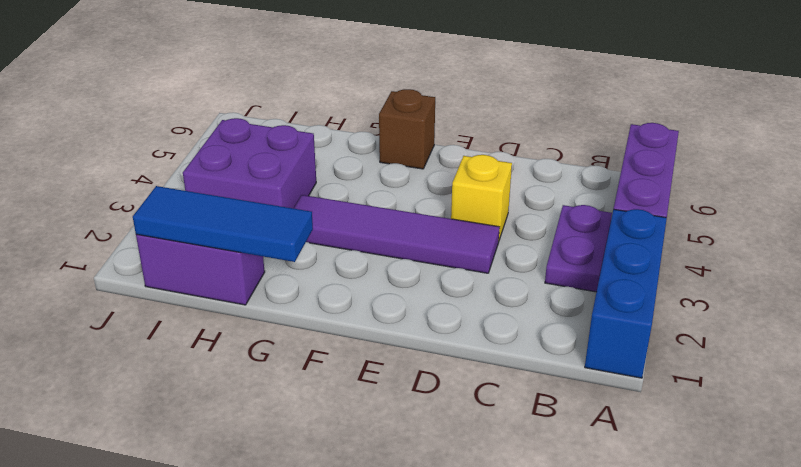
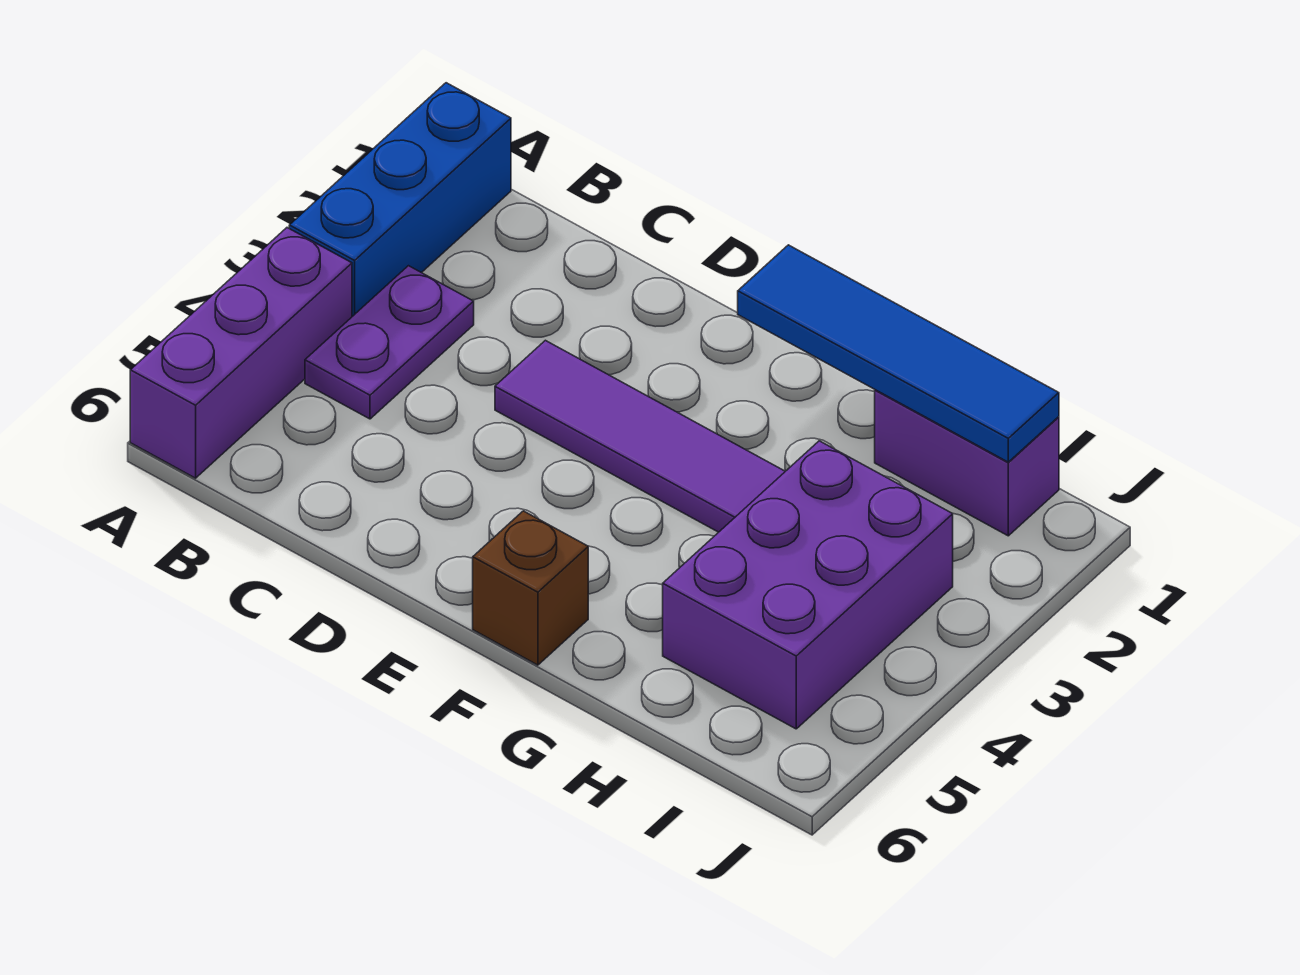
yellow 1x1 brick [451,155,512,240] -> none
blue 1x3 tile [133,186,313,262] -> blue 1x4 tile [738,245,1059,462]
purple 2x2 brick [183,118,316,208] -> purple 2x3 brick [663,441,953,729]

